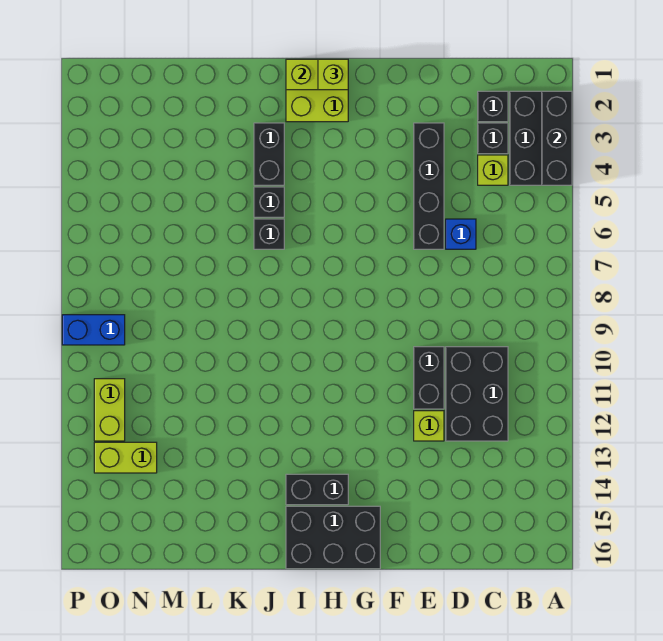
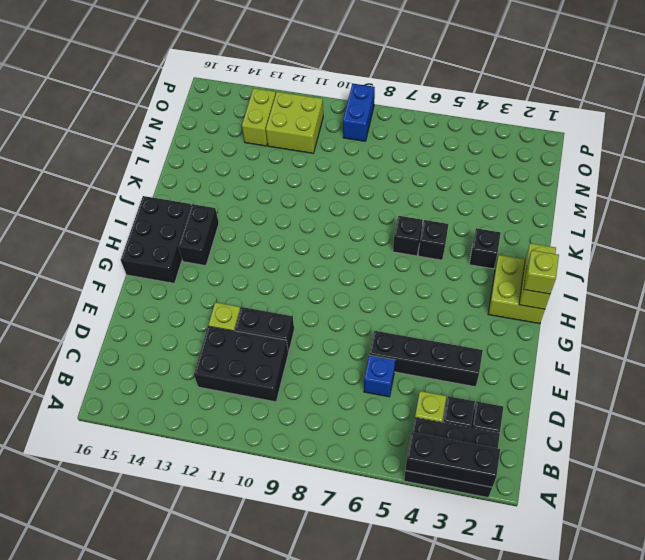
black 1x2 brick [254,123,284,185] -> black 1x1 brick [469,228,501,269]
lime 1x2 brick [94,379,125,441] -> lime 2x2 brick [266,92,323,153]

